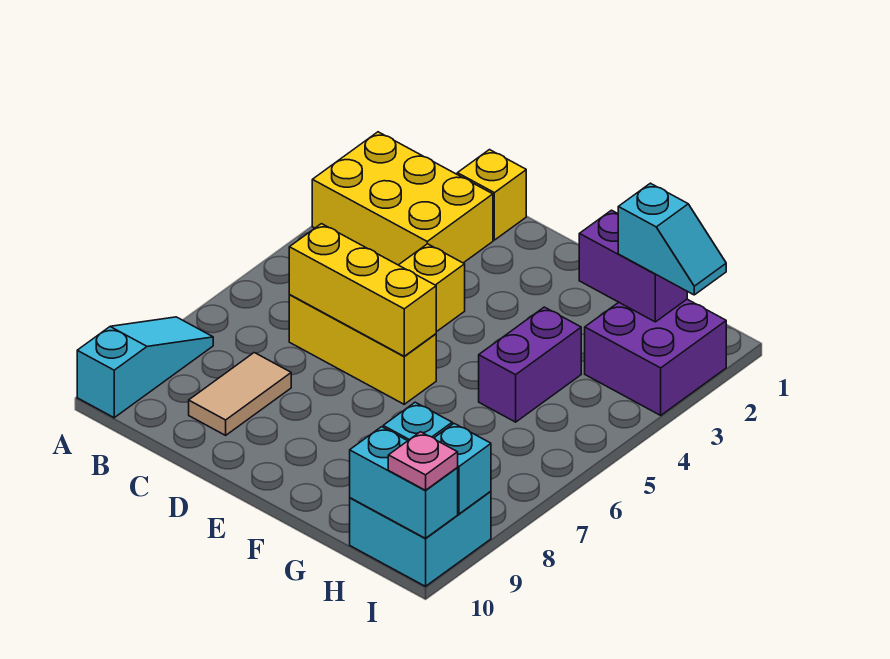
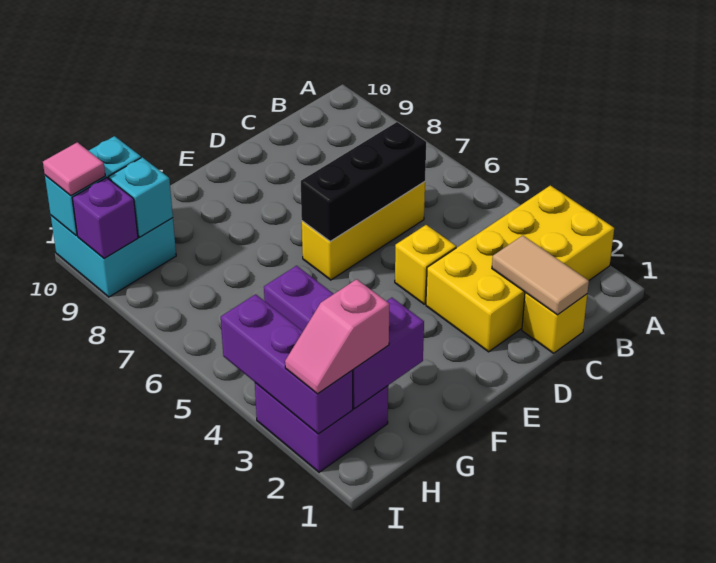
yellow 2x3 brick [312,132,493,265] -> yellow 2x4 brick [426,185,614,352]
cyan 1x3 slope [77,317,213,418] -> none
yellow 1x3 brick [289,224,436,356] -> black 1x3 brick [301,122,426,241]
tan 1x2 tile [189,353,291,435] -> tan 1x2 tile moved to [492,235,589,315]
cyan 1x2 slope [618,183,726,295] -> pink 1x2 slope [285,279,390,394]
none -> purple 1x3 brick [221,294,353,434]
cyan 1x1 brick [434,424,491,514] -> purple 1x1 brick [72,178,138,259]
pink 1x1 plate [388,432,458,491] -> pink 1x1 tile [43,142,105,196]

